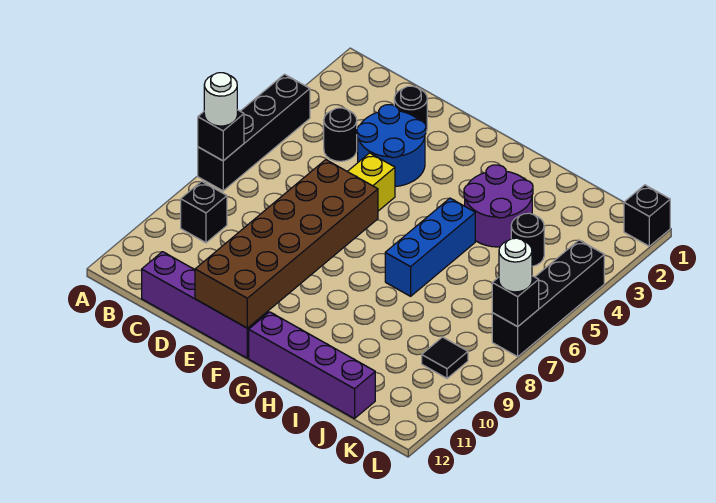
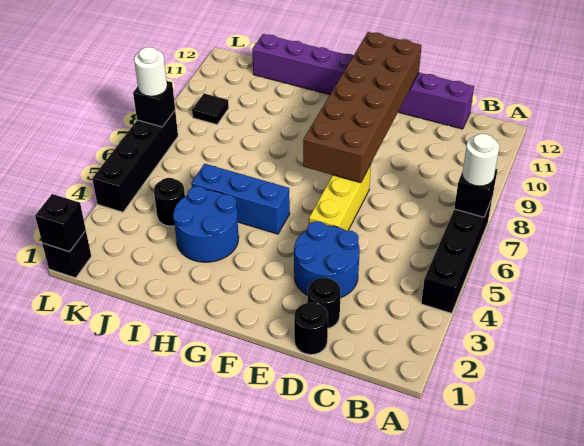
black 1x1 brick [181,181,227,243] -> black 1x1 brick moved to [35,194,86,252]
black 1x1 round brick [324,108,357,161] -> black 1x1 round brick moved to [294,303,328,355]
purple 2x2 round brick [464,165,533,247] -> blue 2x2 round brick [173,186,239,262]
blue 1x3 brick [385,198,475,296] -> blue 1x3 brick turned to [191,164,290,234]

